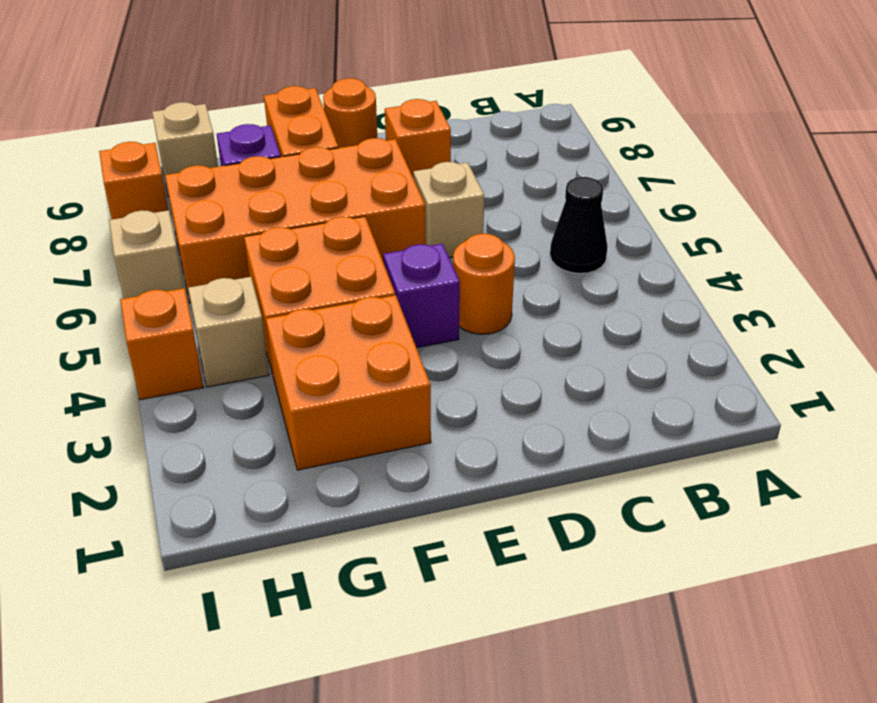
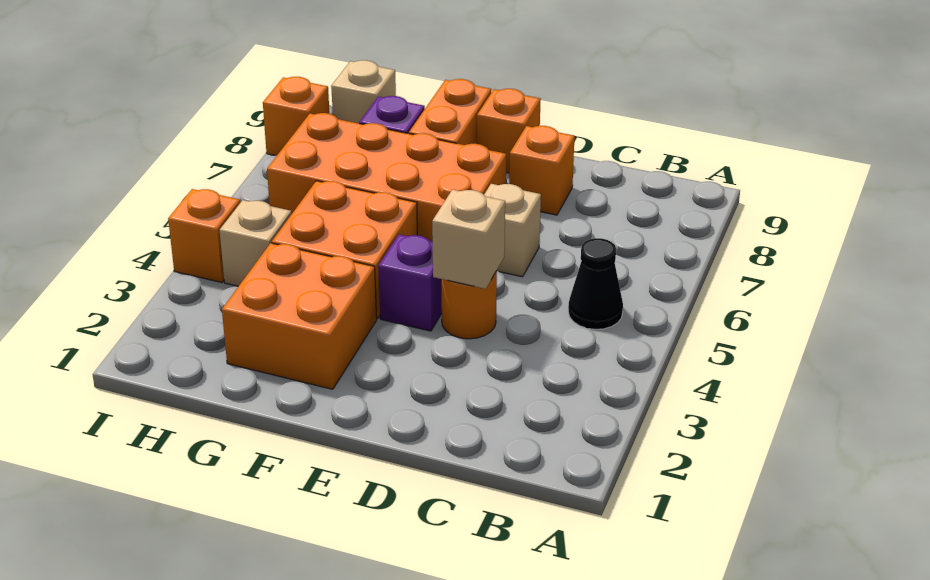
orange 1x1 round brick [323,78,377,148] -> orange 1x1 brick [477,89,541,173]
tan 1x1 brick [109,210,184,298] -> tan 1x1 brick moved to [432,190,505,289]

